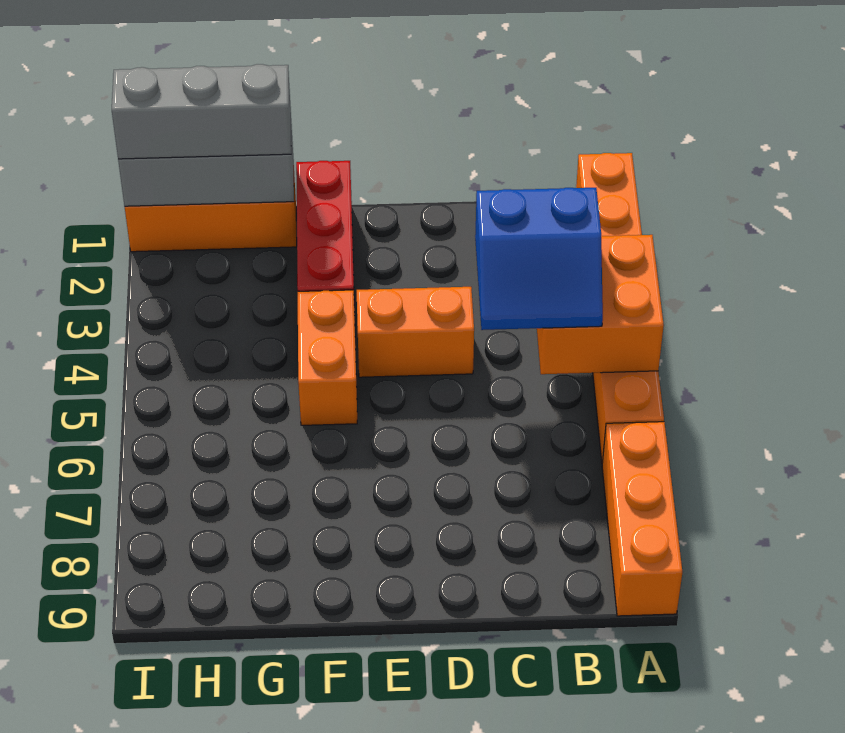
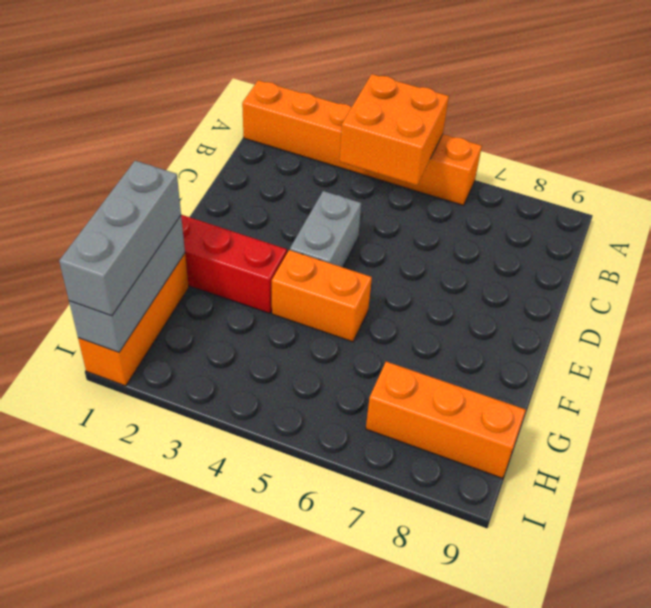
orange 1x3 brick [602,422,682,616] -> orange 1x3 brick moved to [366,362,526,478]
blue 2x2 slope [475,188,603,330] -> none
orange 1x2 brick [357,287,474,377] -> grey 1x2 brick [290,191,361,267]

